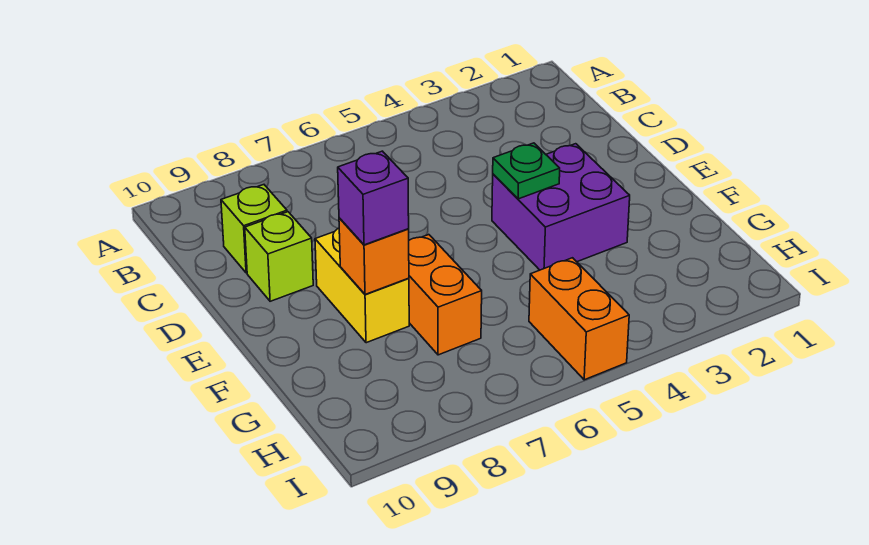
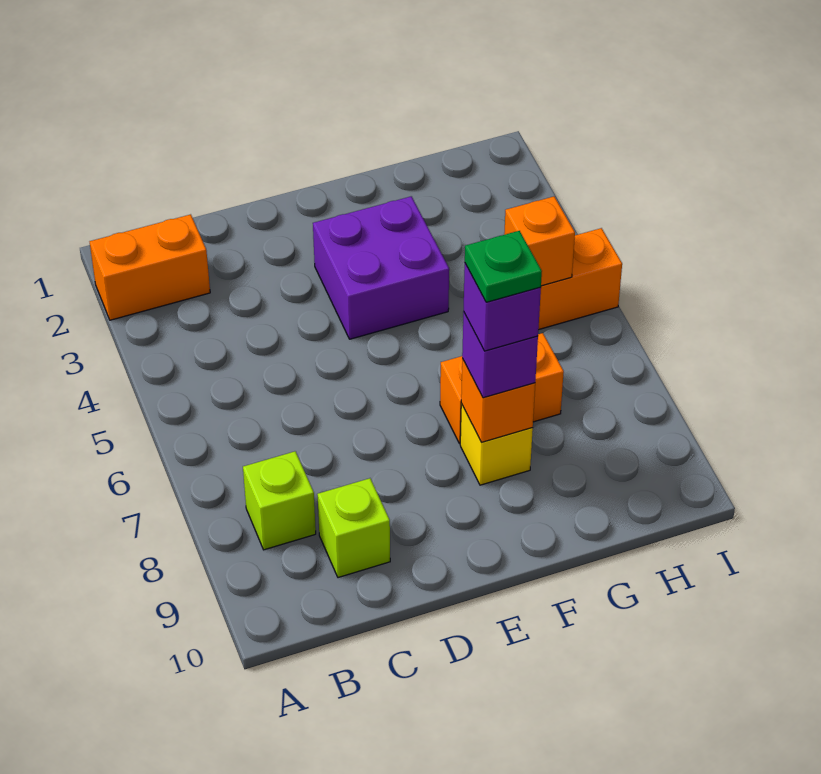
none -> orange 1x2 brick [90,214,210,320]
lime 1x1 brick [245,212,313,301] -> lime 1x1 brick moved to [243,451,316,550]
green 1x1 plate [493,143,560,199] -> green 1x1 plate moved to [465,231,542,302]
yellow 1x2 brick [315,228,409,343] -> yellow 1x1 brick [460,404,533,485]
none -> purple 1x1 brick [464,264,541,351]
none -> orange 1x1 brick [504,197,575,286]

